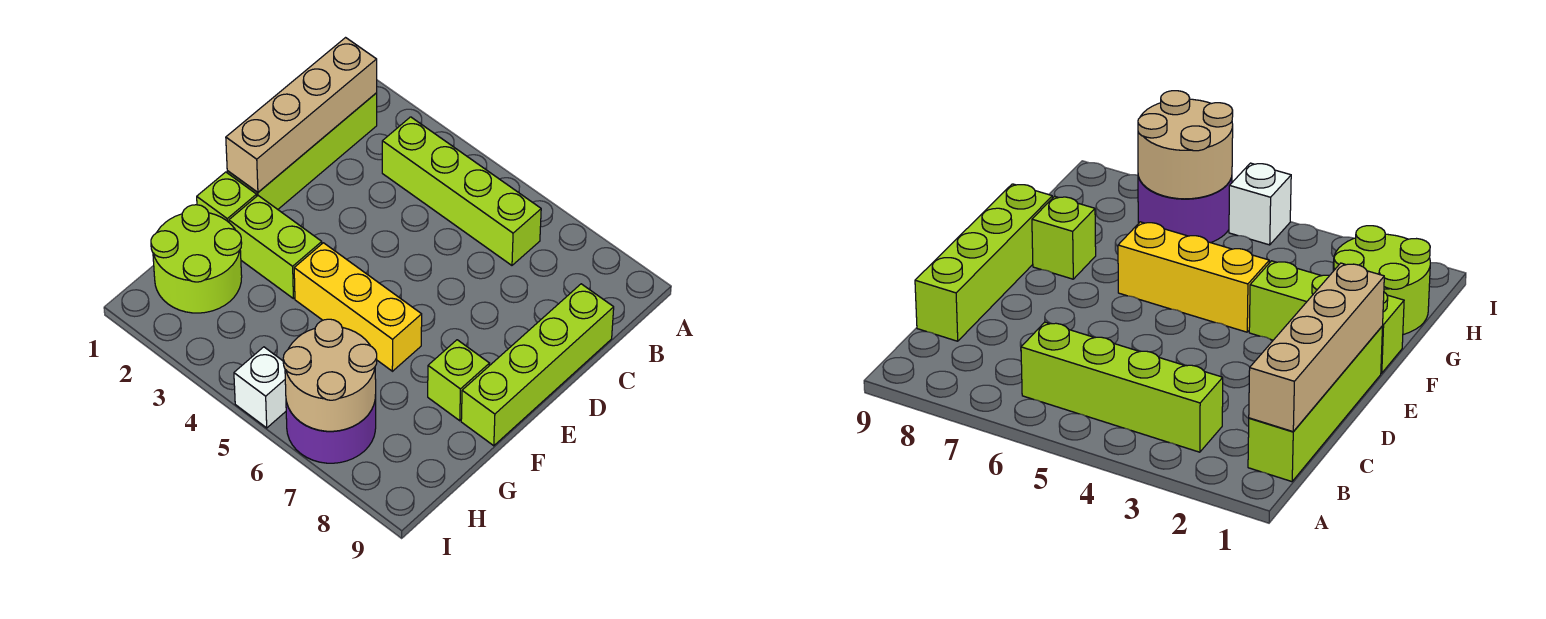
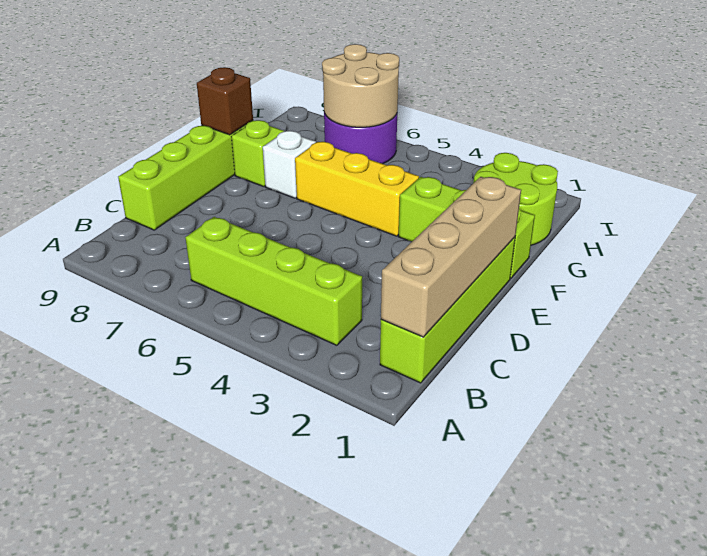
none -> brown 1x1 brick [197,67,253,135]
white 1x1 brick [234,347,286,428] -> white 1x1 brick moved to [263,131,316,198]

